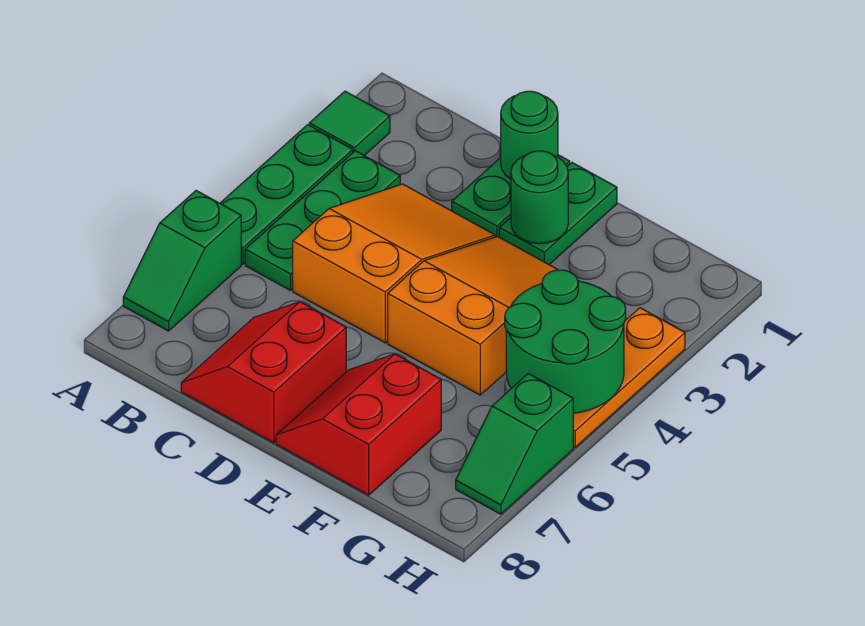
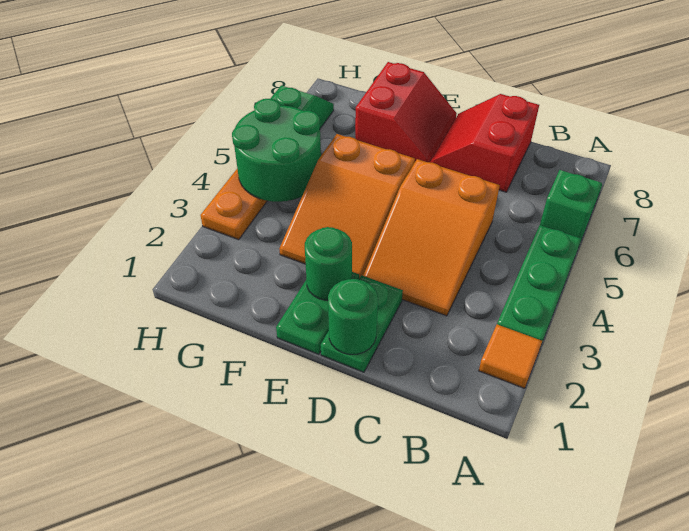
green 1x1 tile [309,91,390,156] -> orange 1x1 tile [479,325,542,388]
green 1x3 plate [245,151,400,290] -> none
red 2x2 slope [181,302,346,443] -> red 2x2 slope turned to [430,94,539,192]

